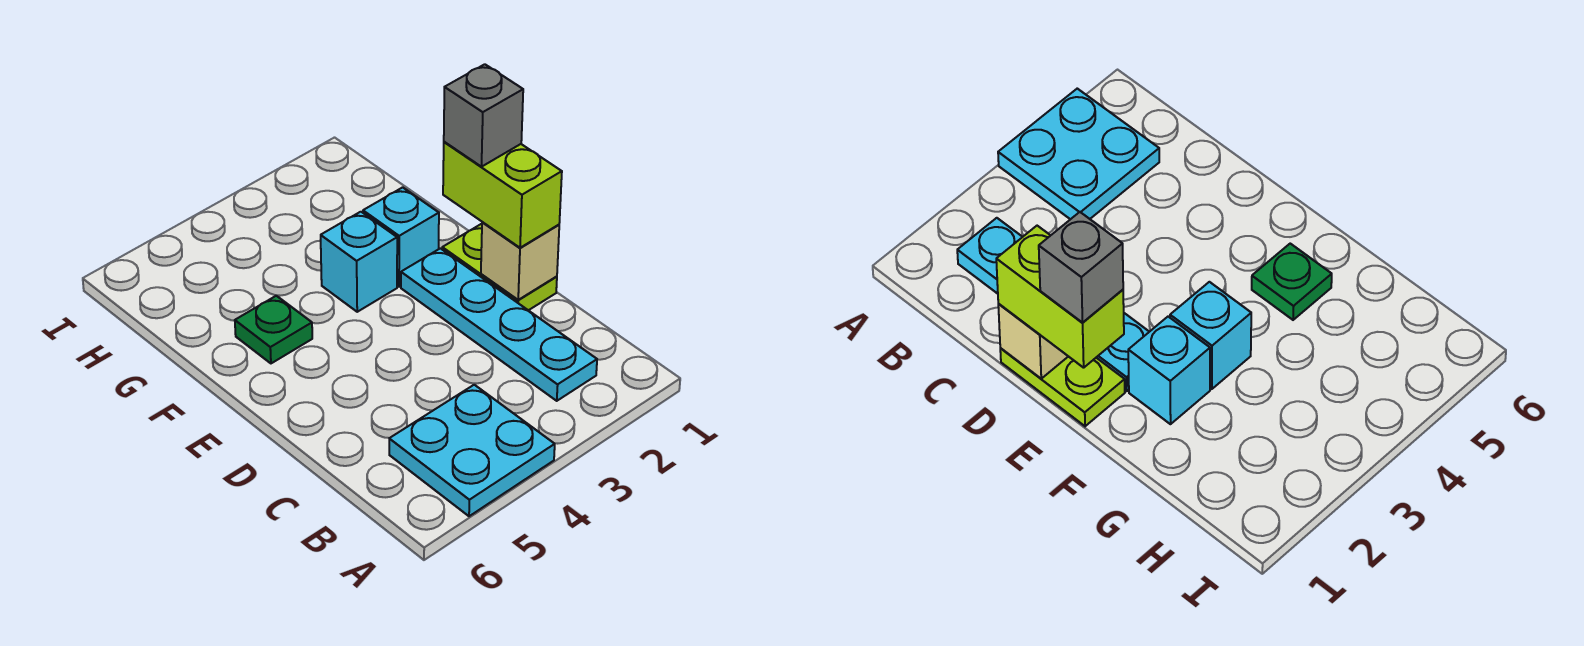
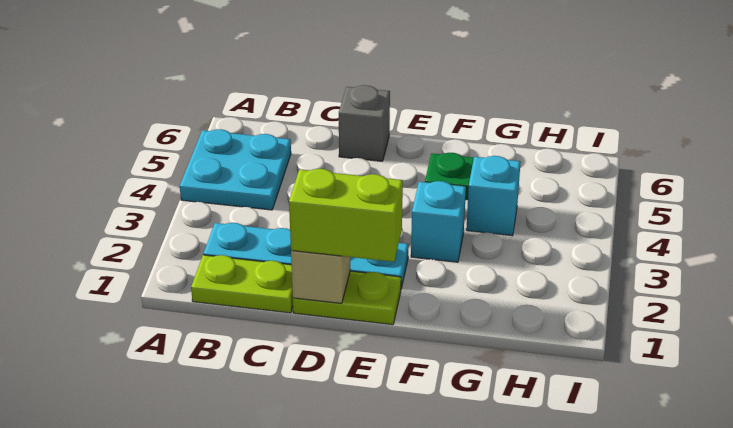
none -> lime 1x2 plate [191,255,293,313]
grey 1x1 brick [444,64,523,167] -> grey 1x1 brick moved to [339,85,390,161]
cyan 1x1 brick [363,187,439,287] -> cyan 1x1 brick moved to [466,156,521,236]

